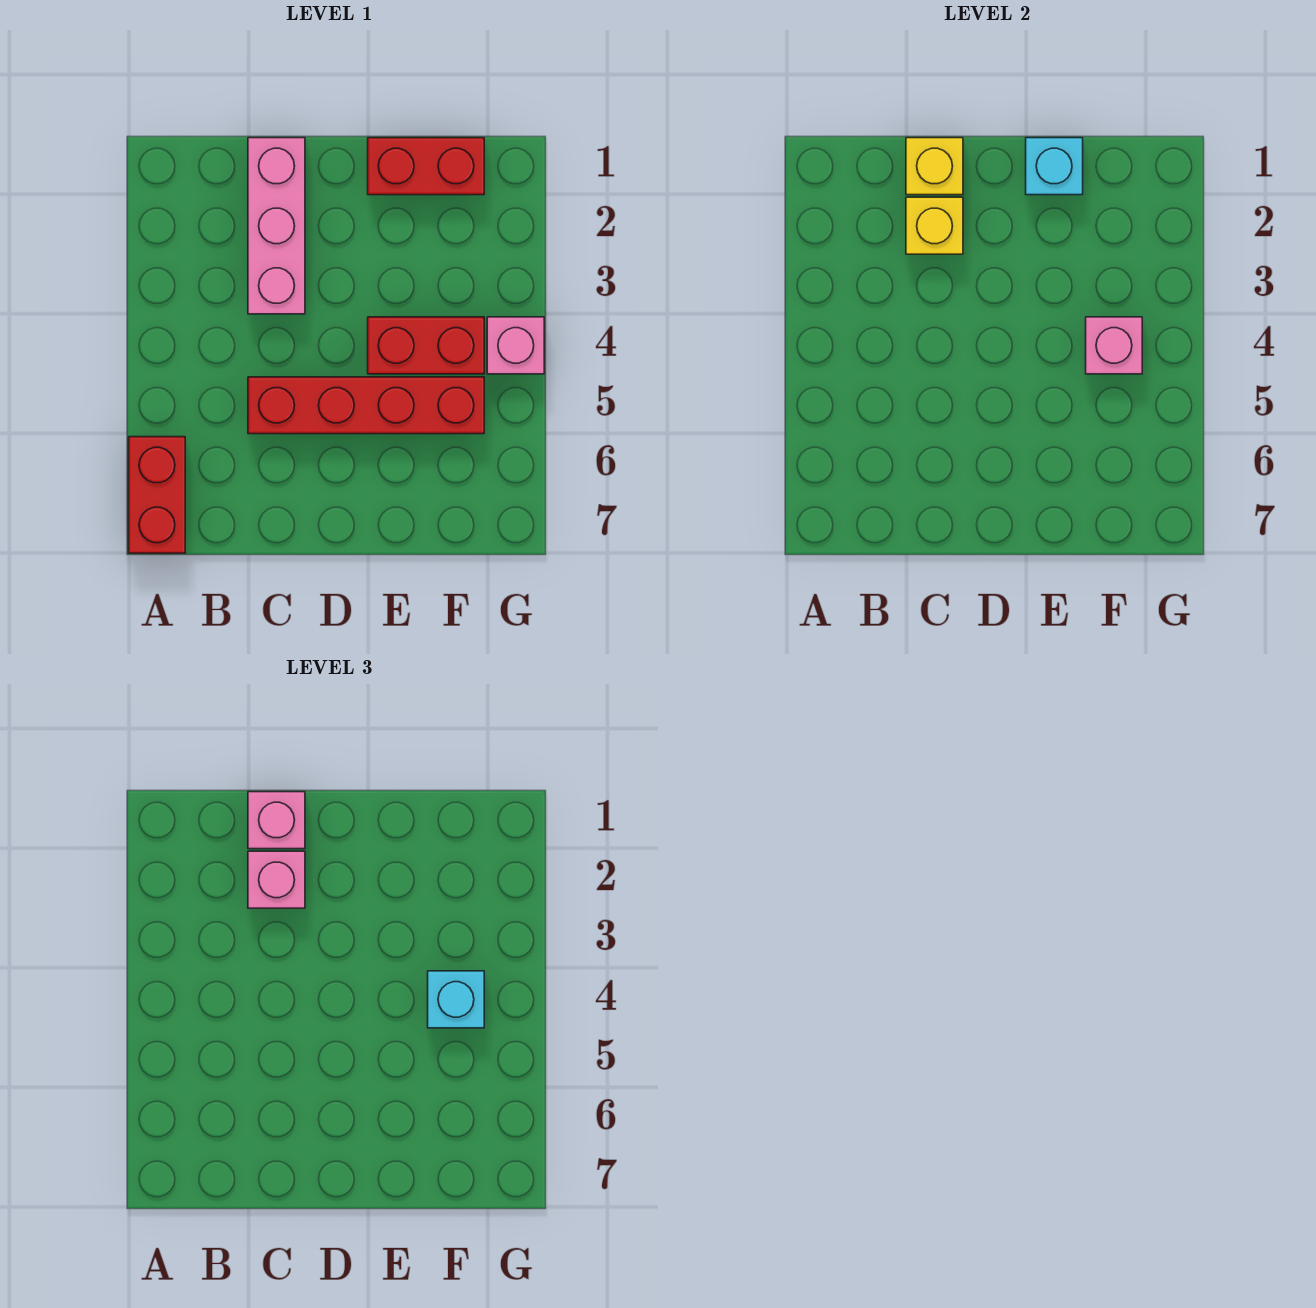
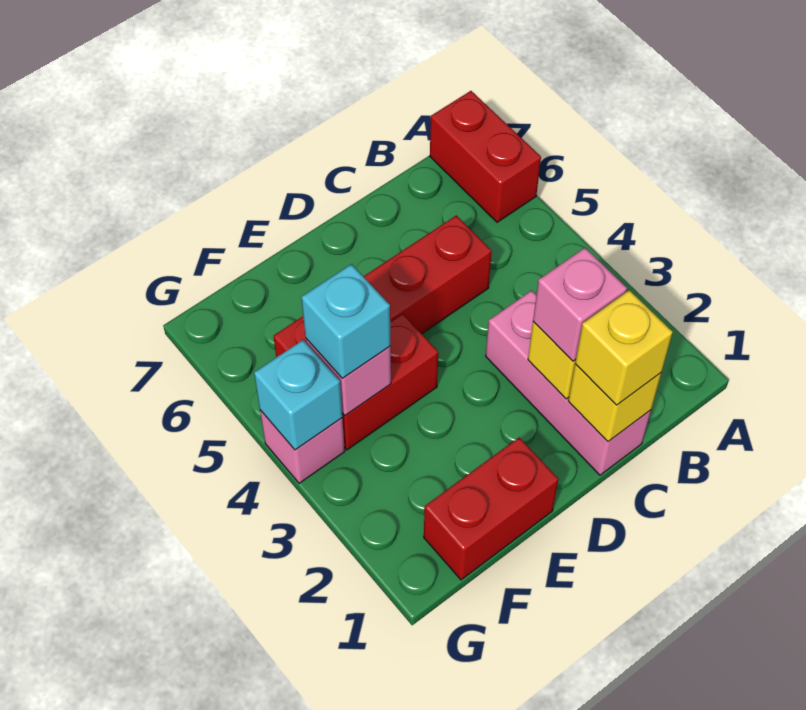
pink 1x1 brick [248,792,305,849] -> yellow 1x1 brick [575,290,673,405]
cyan 1x1 brick [1026,138,1083,195] -> cyan 1x1 brick moved to [254,340,342,450]

